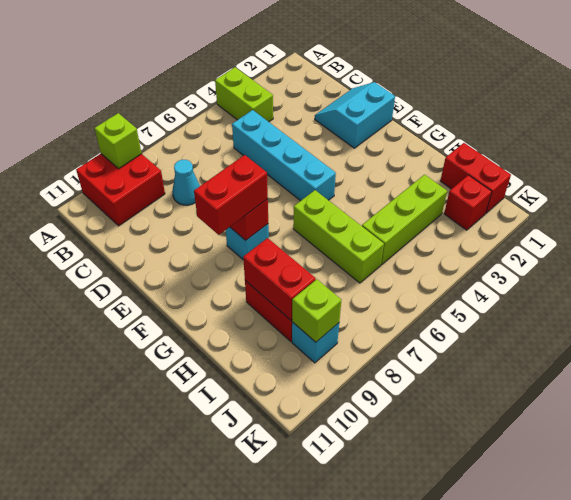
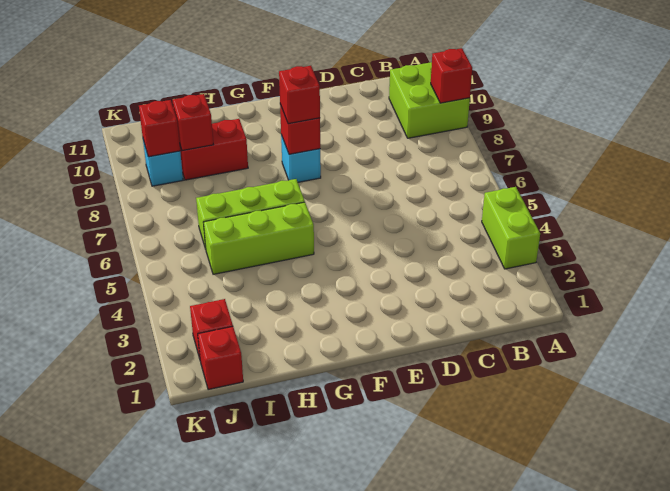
lime 1x2 brick [215,67,273,122] -> lime 1x2 brick turned to [482,187,540,269]
red 2x2 brick [76,154,165,226] -> lime 2x2 brick [389,62,470,138]
lime 1x1 brick [95,113,142,169] -> red 1x1 brick [431,48,472,103]
cyan 1x4 brick [232,110,336,201] -> none
cyan 1x1 cone [172,160,200,205] -> none
cyan 2x2 slope [315,82,395,148] -> none
red 1x2 brick [194,155,268,235] -> red 1x1 brick [279,66,320,124]
red 1x2 brick [243,238,316,320] -> red 1x1 brick [173,94,213,151]
red 1x2 brick [440,143,511,213] -> red 1x1 brick [198,326,243,390]
lime 1x3 brick [362,175,447,265] -> lime 1x3 brick turned to [203,202,314,274]
lime 1x1 brick [292,279,341,342] -> red 1x1 brick [139,100,180,157]

